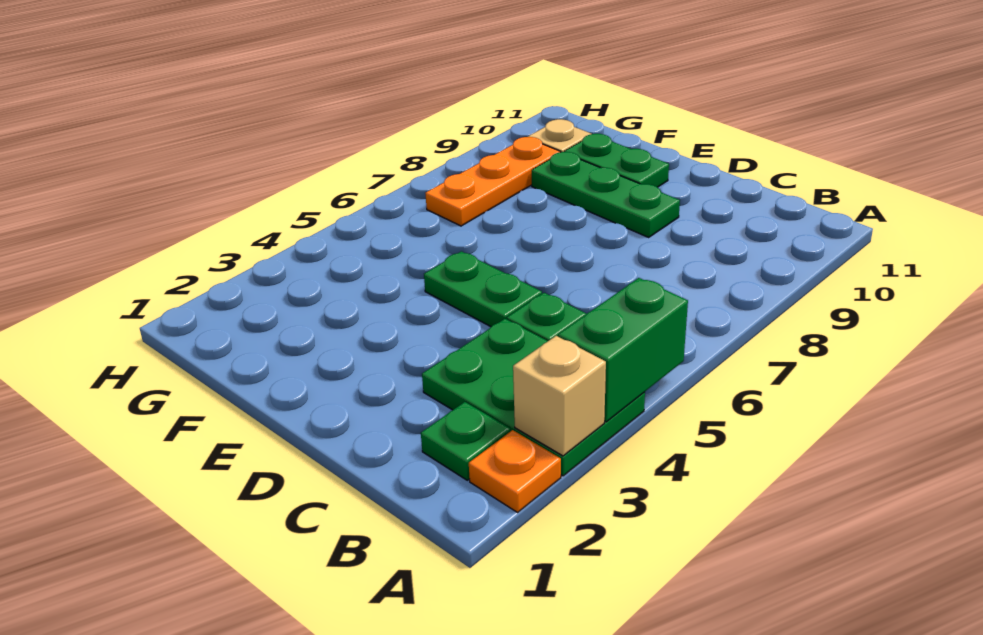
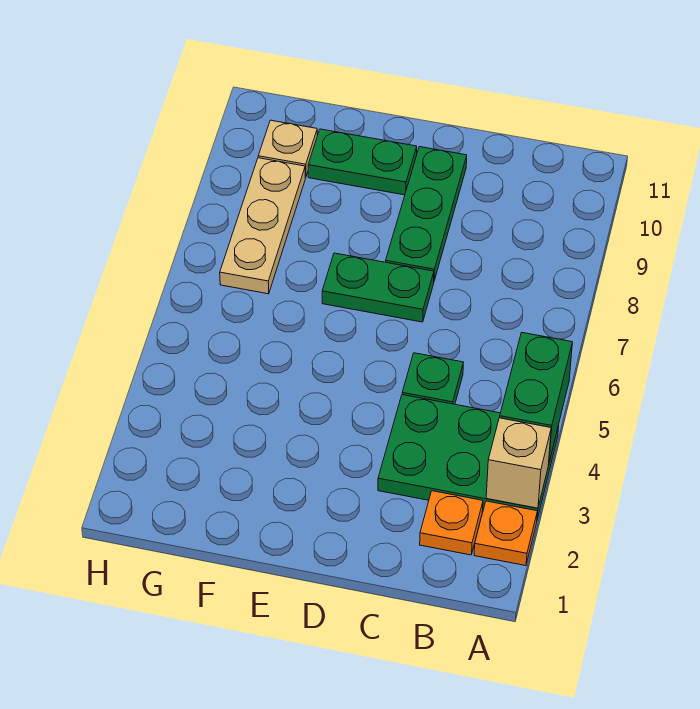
green 1x1 plate [421,402,510,480] -> orange 1x1 plate [420,491,483,555]
green 1x2 plate [424,251,542,327] -> green 1x2 plate moved to [322,253,434,322]
green 1x3 plate [532,152,680,237] -> green 1x3 plate turned to [386,147,467,281]
orange 1x3 plate [425,137,560,226] -> tan 1x3 plate [220,158,305,294]

